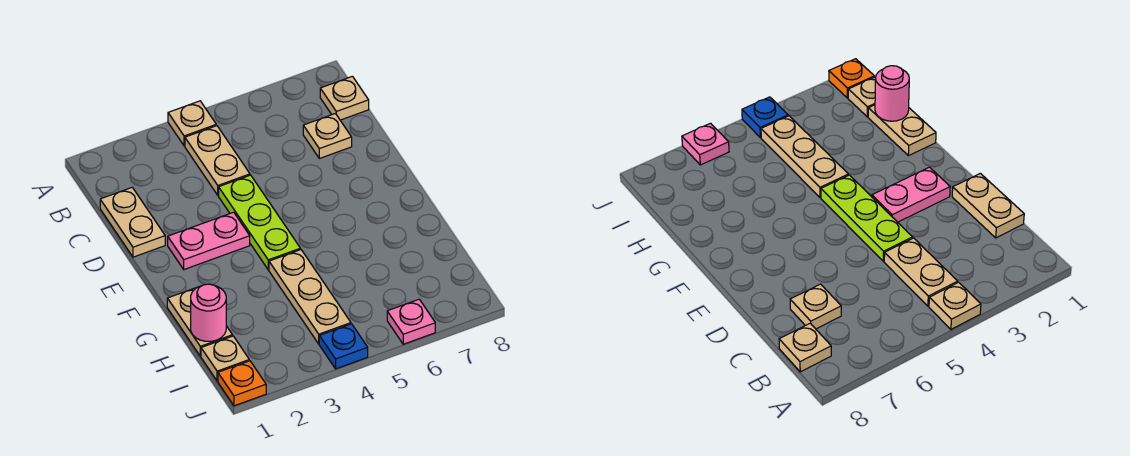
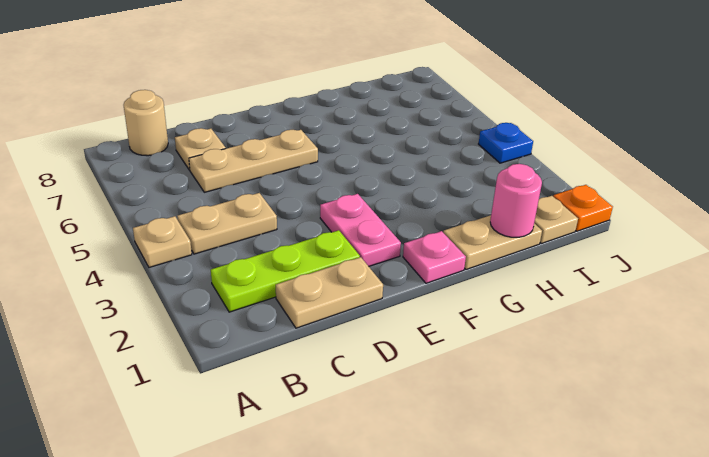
tan 1x1 plate [320,76,369,120] -> tan 1x1 round brick [124,90,168,156]
lime 1x3 plate [219,175,300,270] -> lime 1x3 plate moved to [211,230,360,312]
tan 1x3 plate [269,250,351,344] -> tan 1x3 plate moved to [189,130,318,192]
pink 1x1 plate [387,299,435,344] -> pink 1x1 plate moved to [403,231,466,283]

